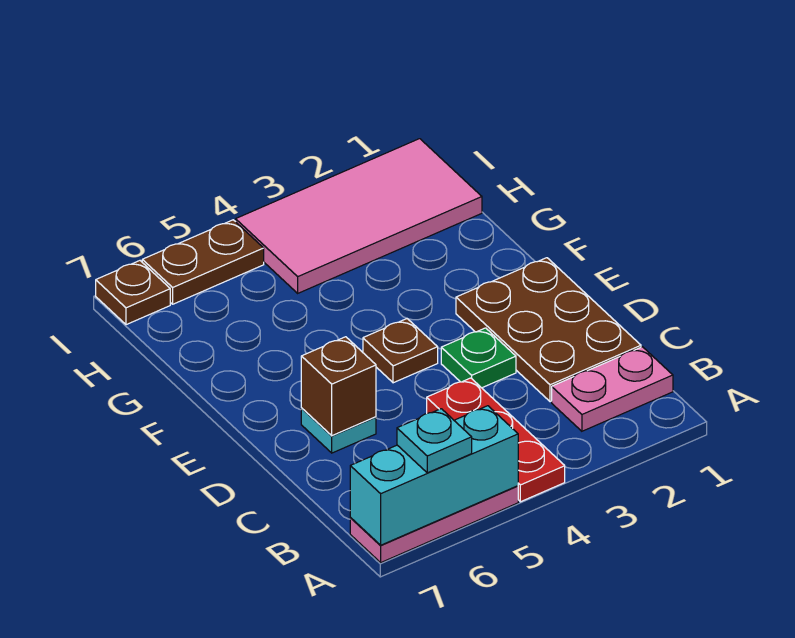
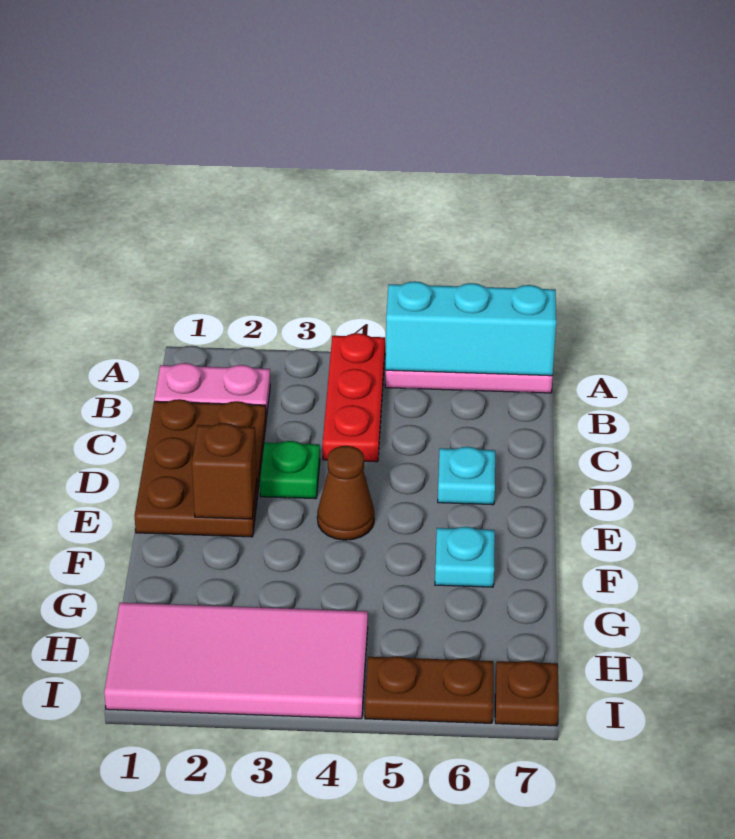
cyan 1x1 plate [397,409,472,473] -> cyan 1x1 plate moved to [435,527,495,587]
brown 1x1 brick [301,337,376,436] -> brown 1x1 brick moved to [192,423,257,519]
brown 1x1 plate [363,319,438,383] -> brown 1x1 cone [317,446,374,540]

